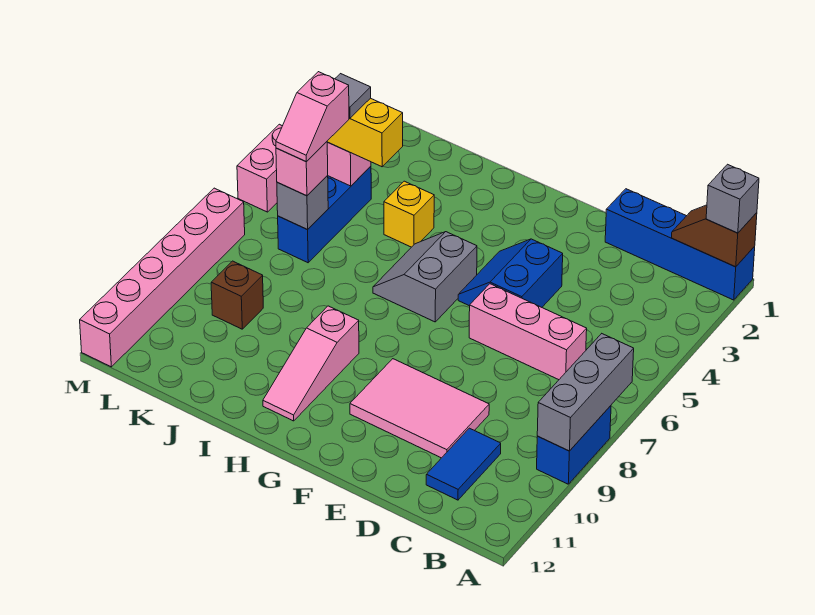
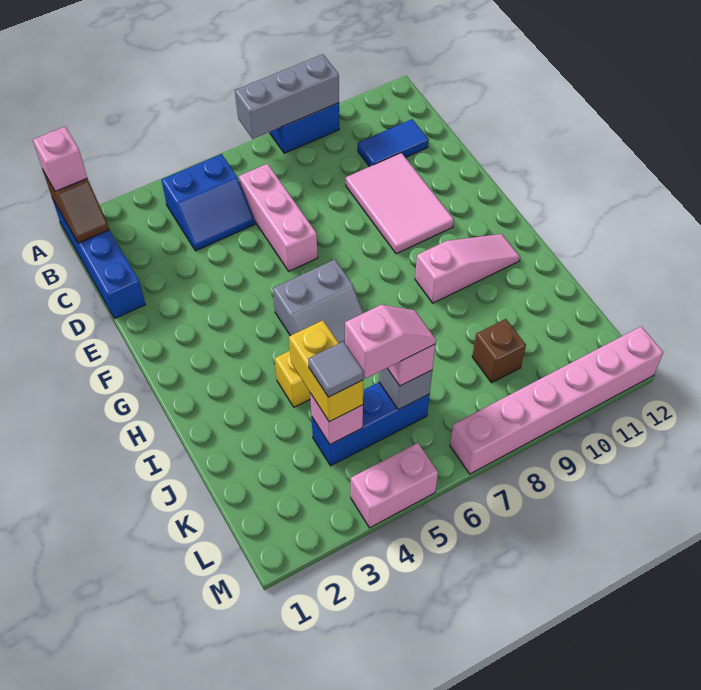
grey 1x1 brick [706,164,759,233] -> pink 1x1 brick [33,127,87,191]
blue 2x2 slope [458,239,563,307] -> blue 2x2 slope moved to [162,154,255,251]

